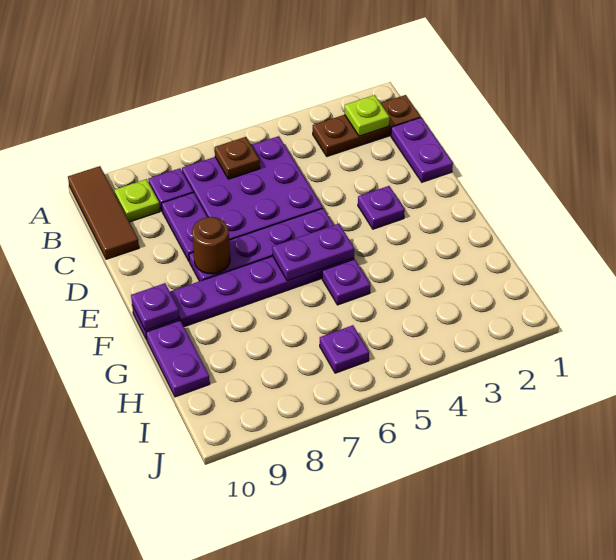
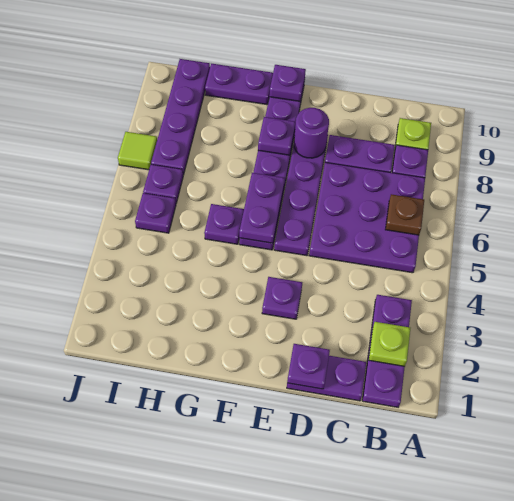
brown 1x3 tile [68,166,139,259] -> none
brown 1x3 plate [313,95,421,156] -> purple 1x3 plate [362,295,412,407]
none -> purple 1x1 plate [287,344,330,389]
brown 1x1 round brick [192,217,230,274] -> purple 1x1 round brick [294,108,329,158]
none -> purple 1x1 plate [258,117,295,155]
none -> purple 1x1 plate [135,193,176,233]
none -> purple 1x4 plate [151,59,210,175]
none -> lime 1x1 tile [118,132,157,170]

